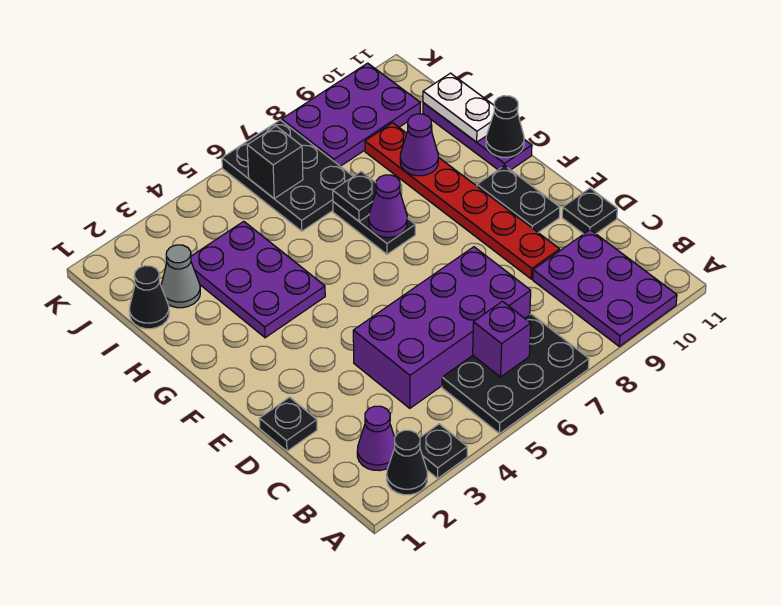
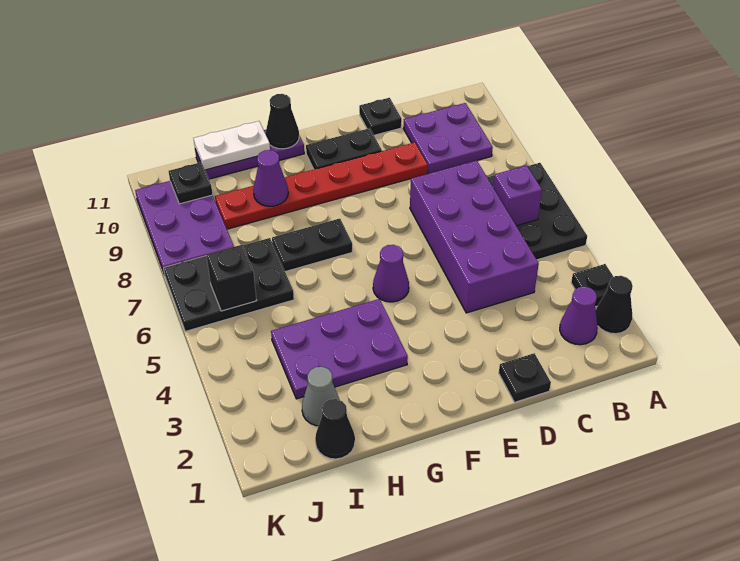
purple 2x3 plate [533,230,677,346] -> purple 2x2 plate [403,103,493,173]
purple 1x1 cone [369,175,407,237] -> purple 1x1 cone moved to [373,245,409,302]
black 1x1 plate [333,171,376,221] -> black 1x1 plate moved to [169,162,213,204]

